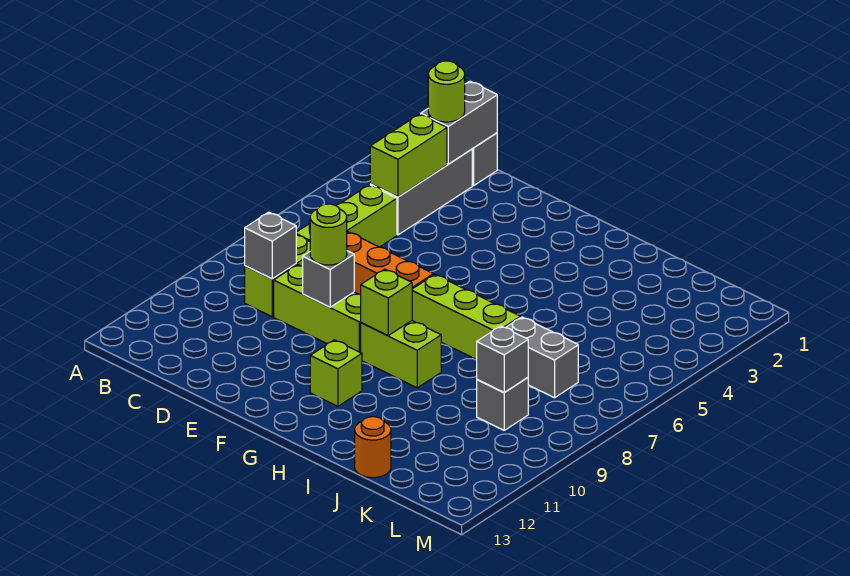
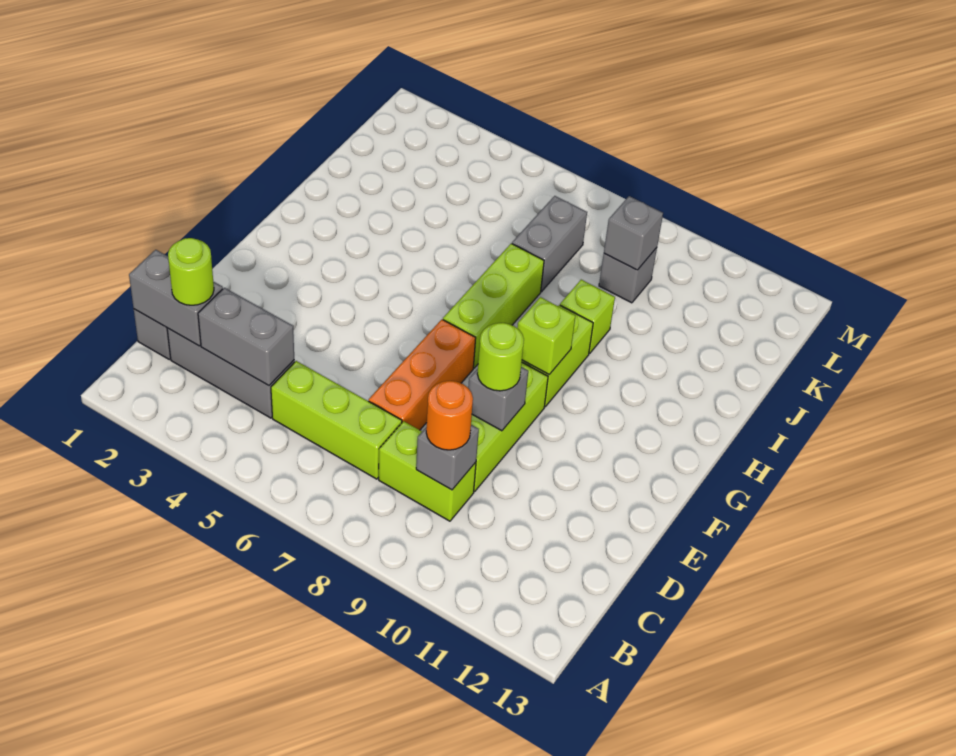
lime 1x2 brick [370,114,447,197] -> grey 1x2 brick [198,288,294,386]
lime 1x1 brick [310,340,362,406] -> lime 1x1 brick moved to [560,280,615,354]
orange 1x1 round brick [355,417,391,478] -> orange 1x1 round brick moved to [426,381,473,450]

